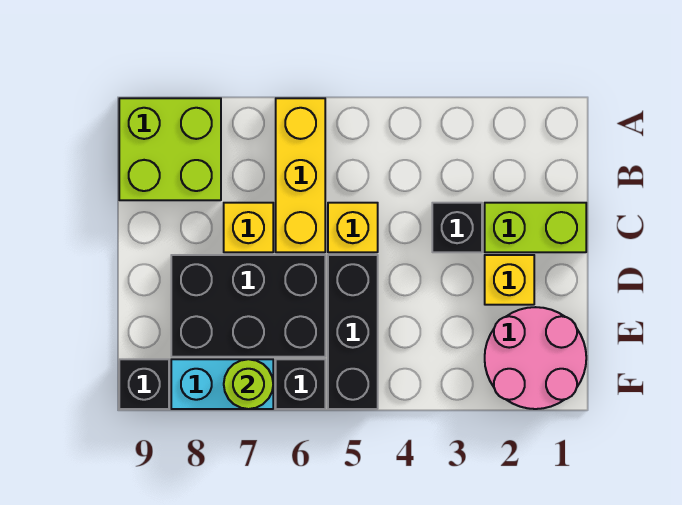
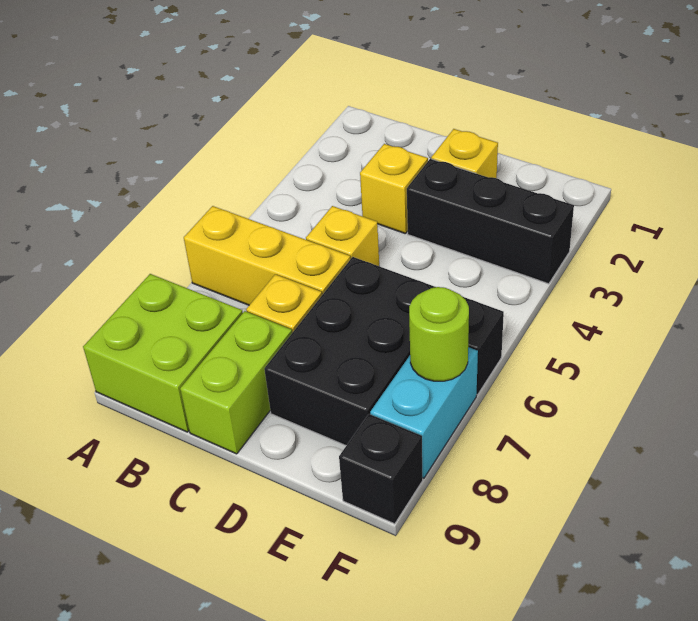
lime 1x2 brick [485,203,586,252] -> lime 1x2 brick moved to [180,311,292,454]
black 1x1 brick [432,203,482,252] -> yellow 1x1 brick [360,144,428,234]
black 1x3 brick [328,255,378,409] -> black 1x3 brick moved to [407,159,574,284]
pink 2x2 round brick [485,307,586,409] -> none

